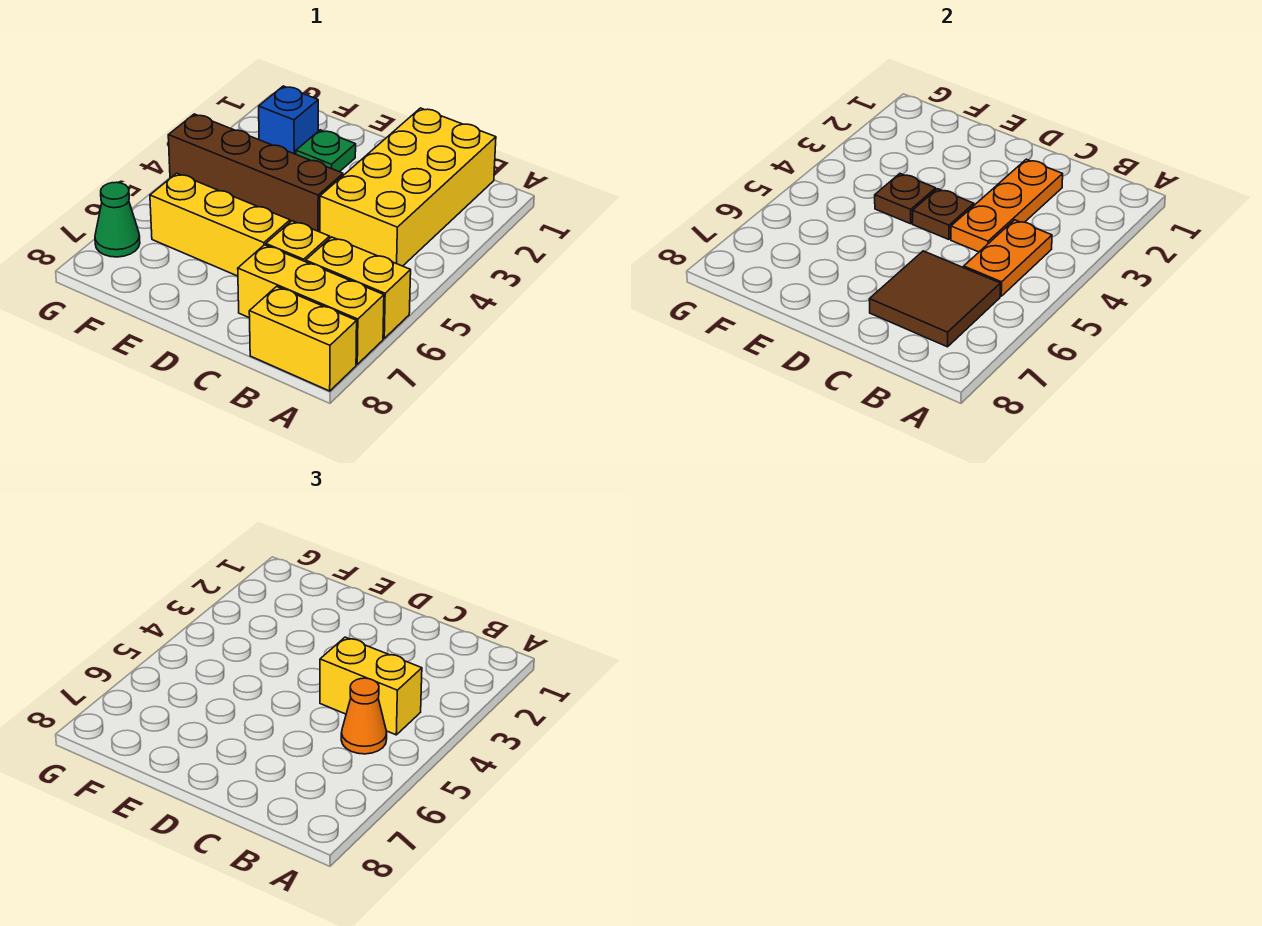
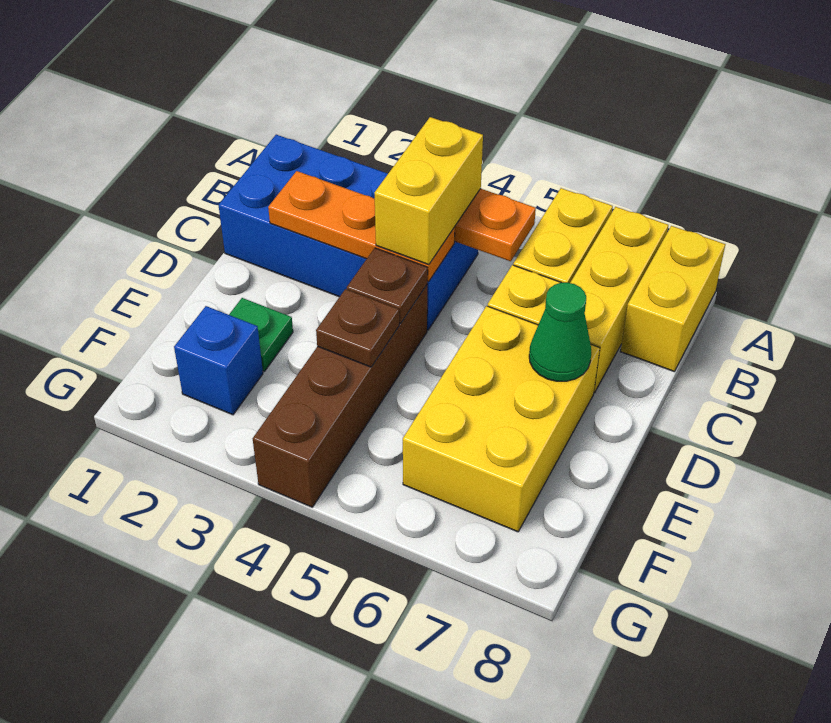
yellow 2x4 brick [320,108,496,266] -> blue 2x4 brick [219,135,478,330]
orange 1x1 cone [341,678,387,754] -> none
brown 2x2 tile [869,251,1000,347] -> none
yellow 1x3 brick [150,173,290,276] -> yellow 2x3 brick [403,306,600,532]
green 1x1 cone [95,182,140,257] -> green 1x1 cone moved to [529,283,591,381]

